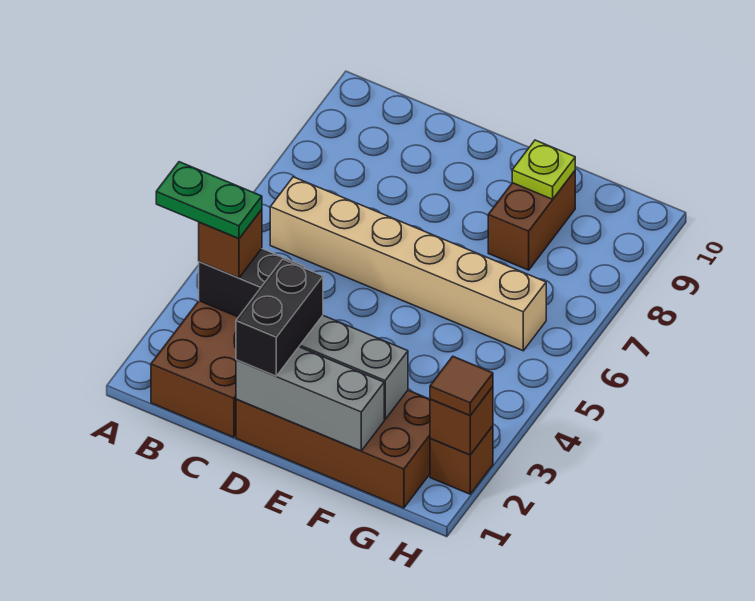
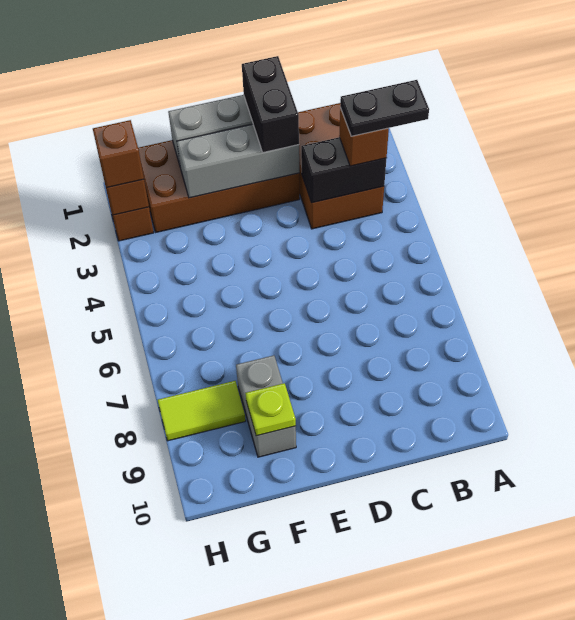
green 1x2 plate [156,162,262,238] -> black 1x2 plate [340,80,429,136]
tan 1x6 brick [270,177,546,351] -> none
brown 1x2 brick [488,171,575,270] -> grey 1x2 brick [236,355,296,457]
none -> lime 1x2 tile [158,381,246,441]
brown 1x1 tile [430,356,493,415] -> brown 1x1 brick [93,120,144,188]

